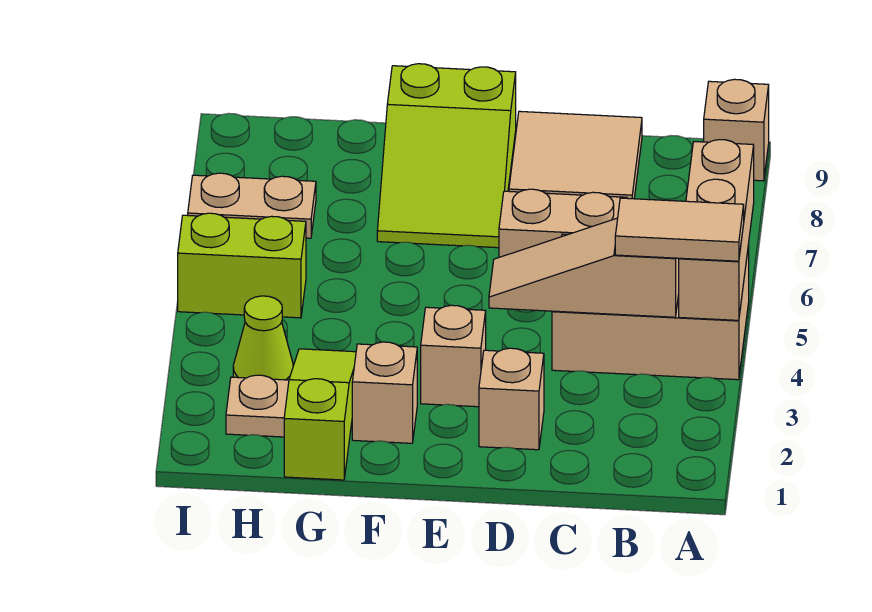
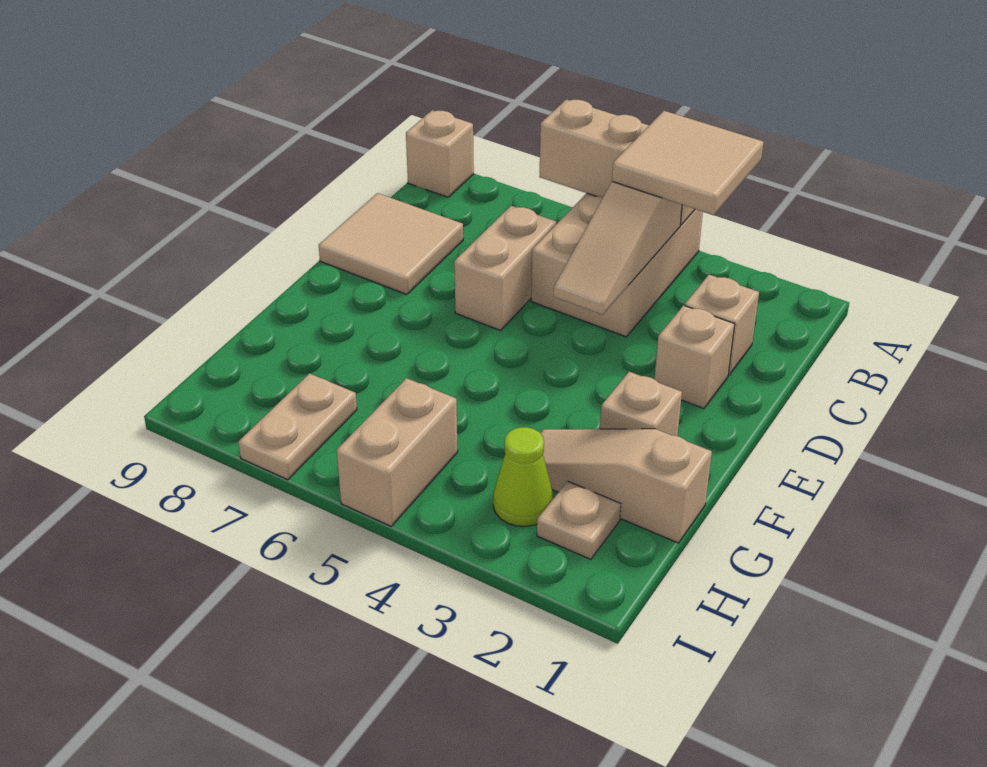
tan 1x2 tile [615,198,744,261] -> tan 2x2 tile [612,111,763,215]
tan 1x1 brick [421,305,486,407] -> tan 1x1 brick moved to [685,275,759,375]
lime 2x3 slope [377,64,516,248] -> none
lime 1x3 slope [284,349,356,480] -> tan 1x3 slope [541,429,712,543]
lime 1x2 brick [178,213,306,318] -> tan 1x2 brick [337,378,458,526]

